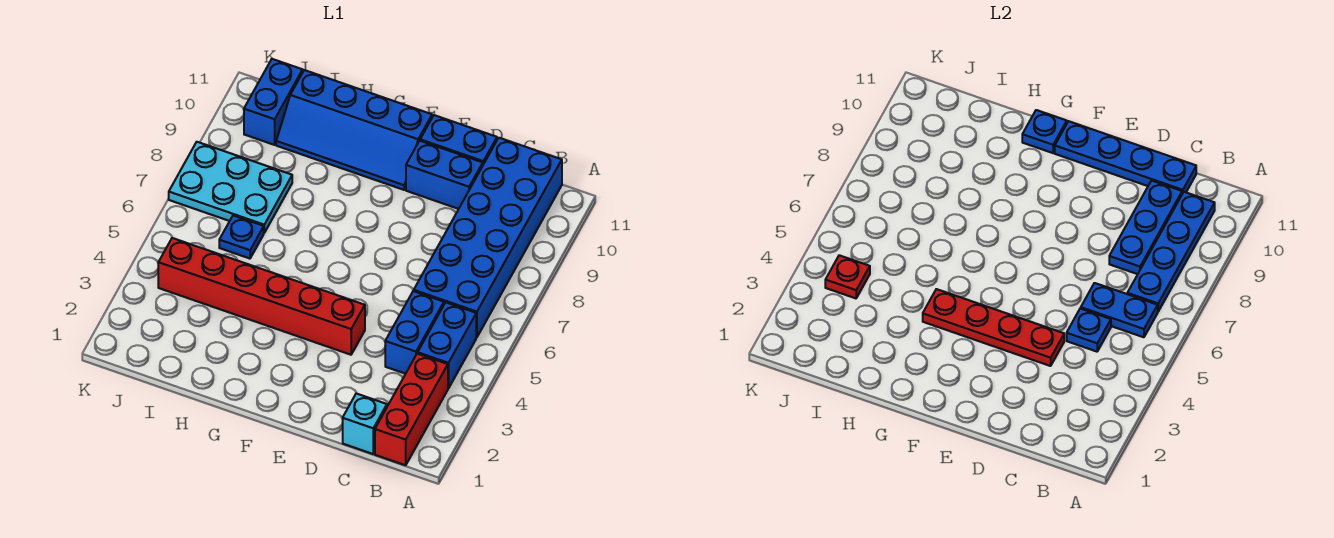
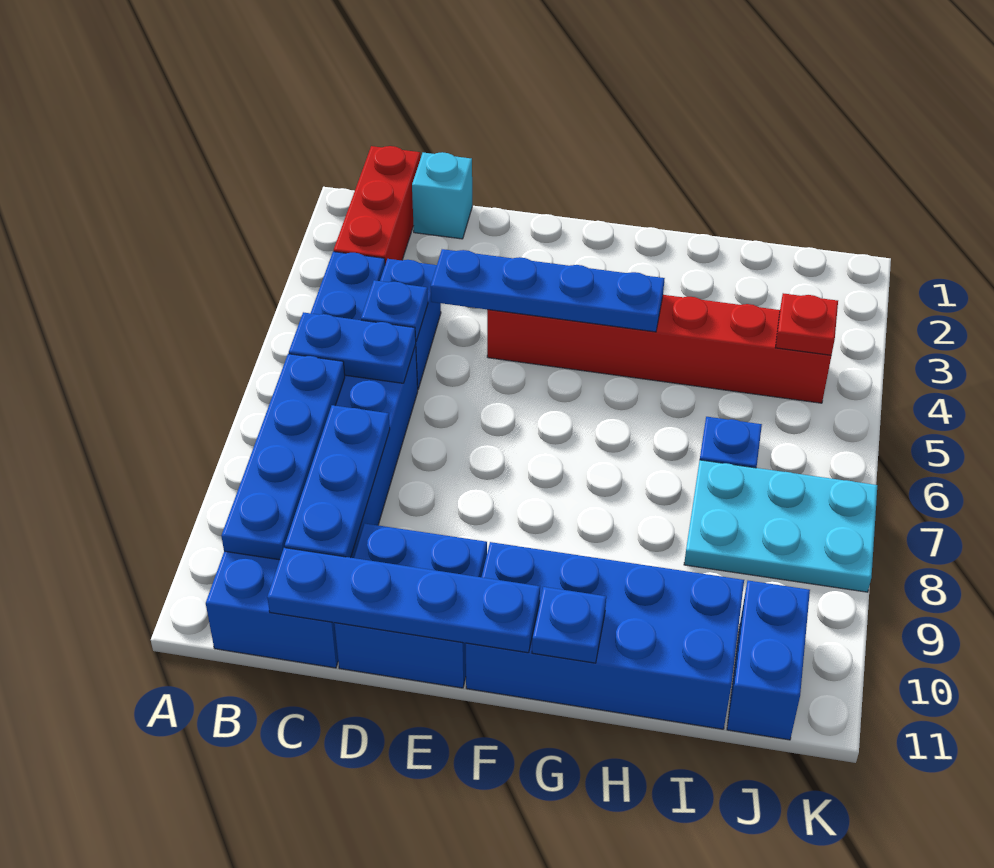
red 1x4 plate [923,289,1064,366] -> blue 1x4 plate [431,249,665,332]
blue 2x4 slope [276,70,432,190] -> blue 2x4 brick [466,542,744,729]

